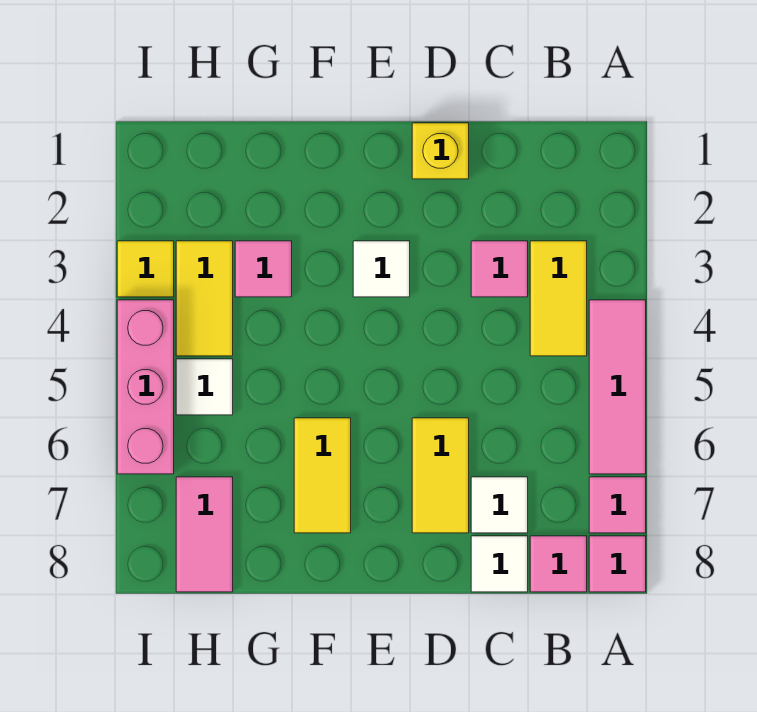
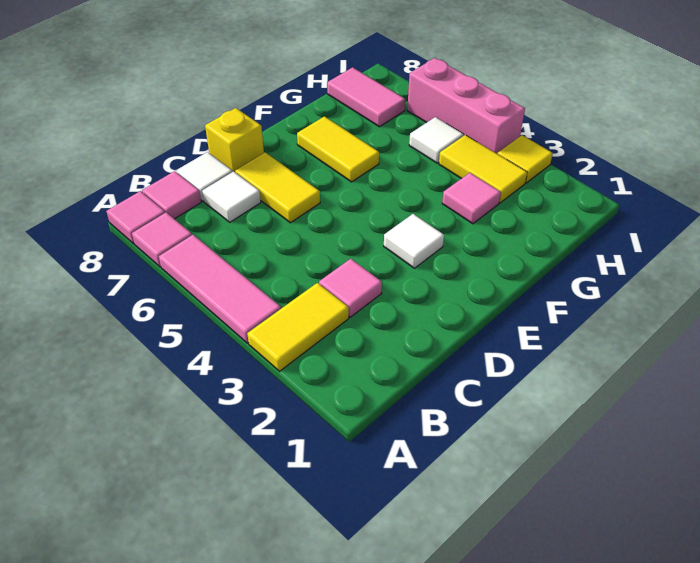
yellow 1x2 tile [530,241,587,356] -> yellow 1x2 tile turned to [247,283,349,371]
yellow 1x1 brick [412,123,469,179] -> yellow 1x1 brick moved to [205,108,264,172]

